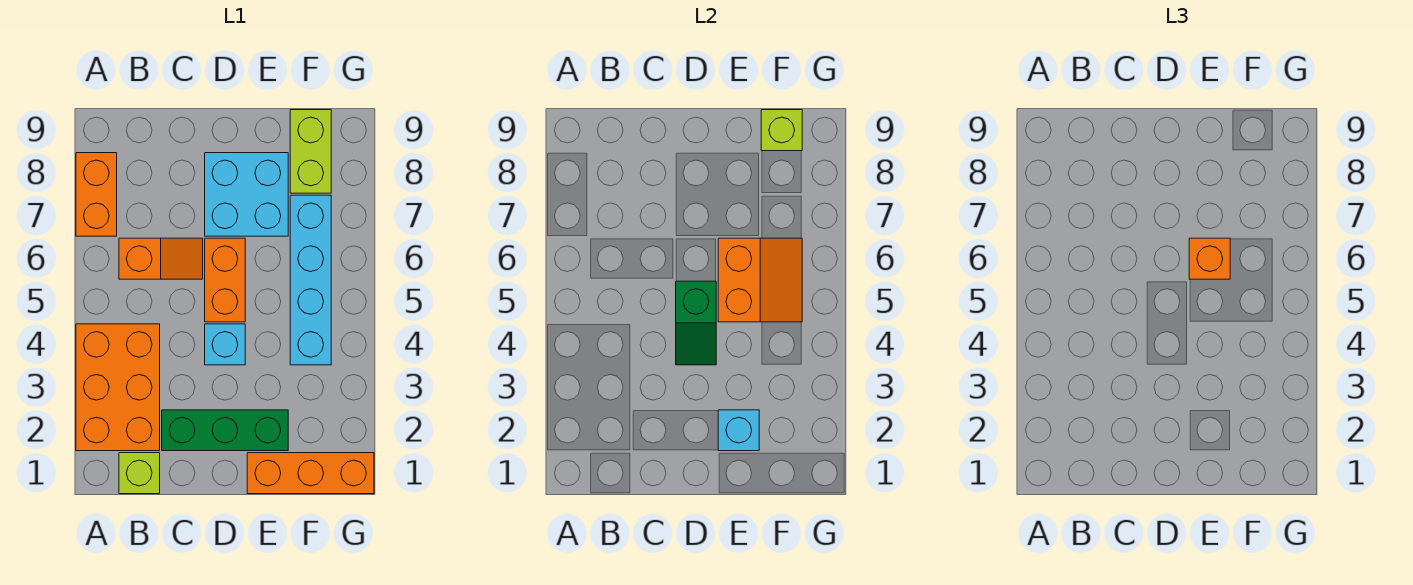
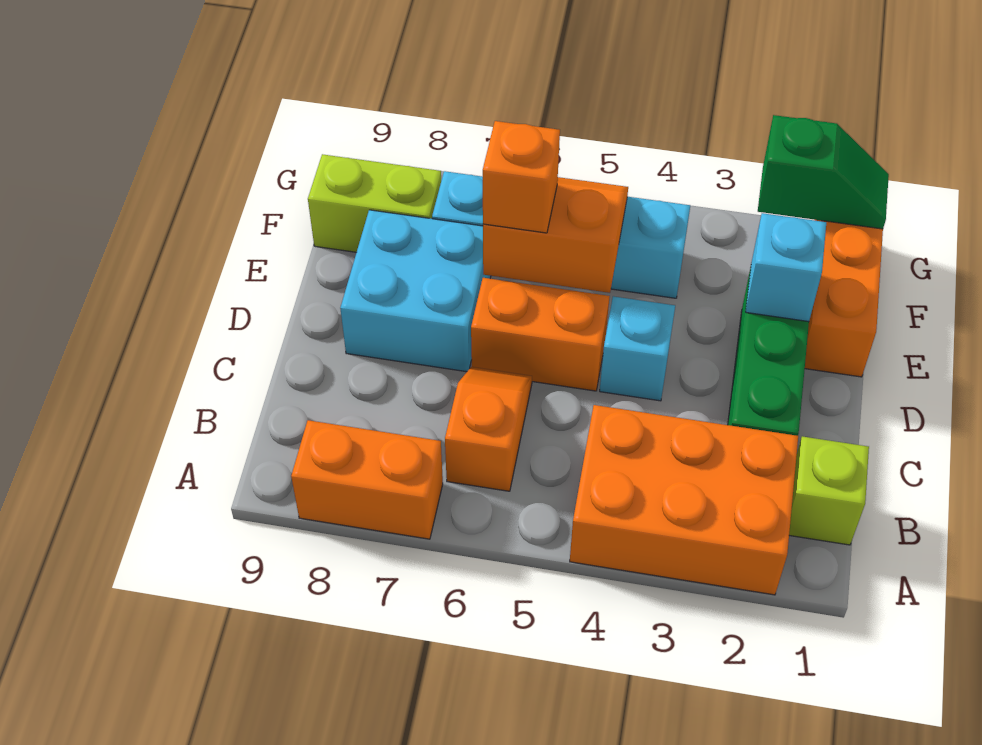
green 1x2 slope [676,281,716,365] -> green 1x2 slope moved to [758,115,889,229]
lime 1x1 brick [761,110,802,151] -> none

